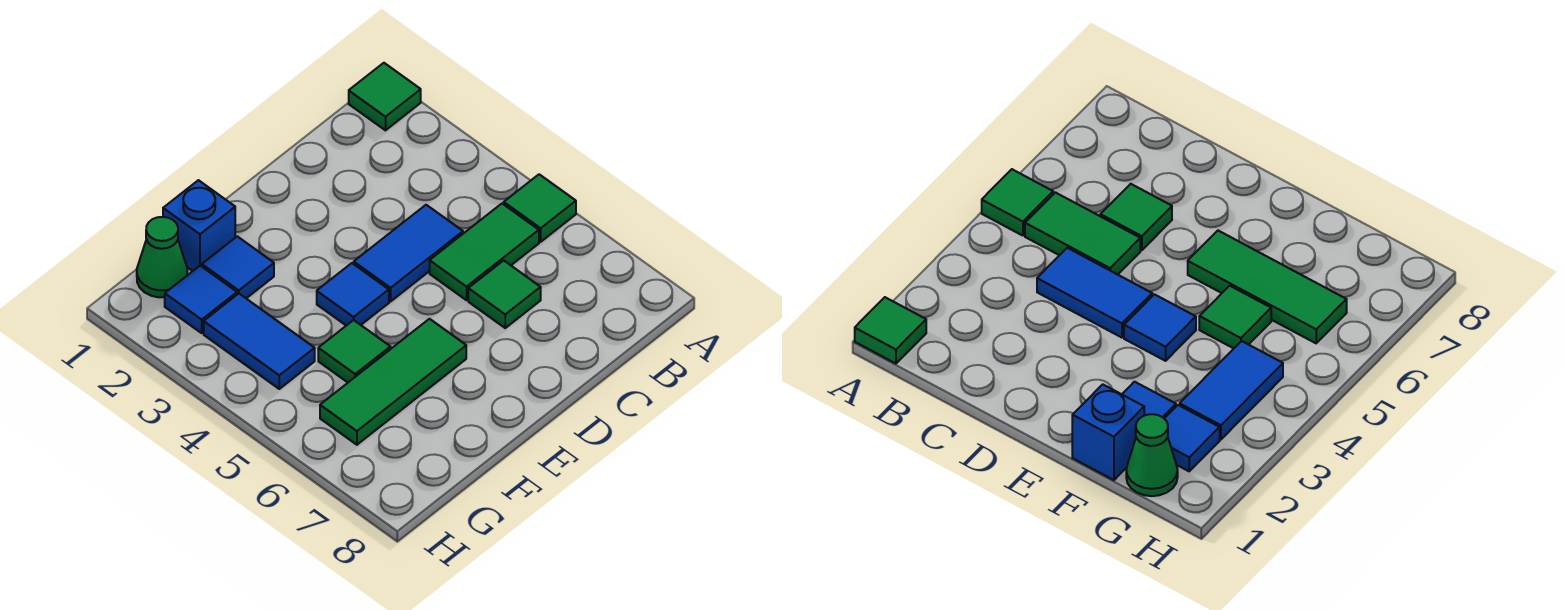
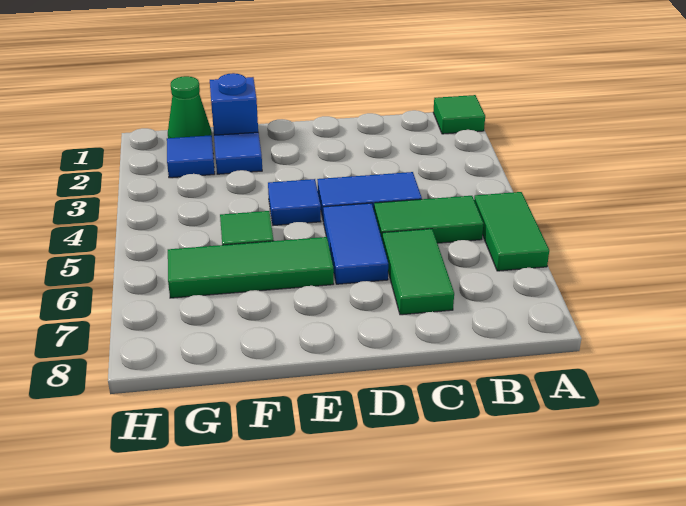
green 1x1 tile [504,174,576,242] -> green 1x2 tile [474,192,549,271]
green 1x1 tile [468,260,541,328] -> green 1x2 tile [382,229,454,315]
blue 1x2 tile [204,294,315,389] -> blue 1x2 tile moved to [323,203,388,284]

